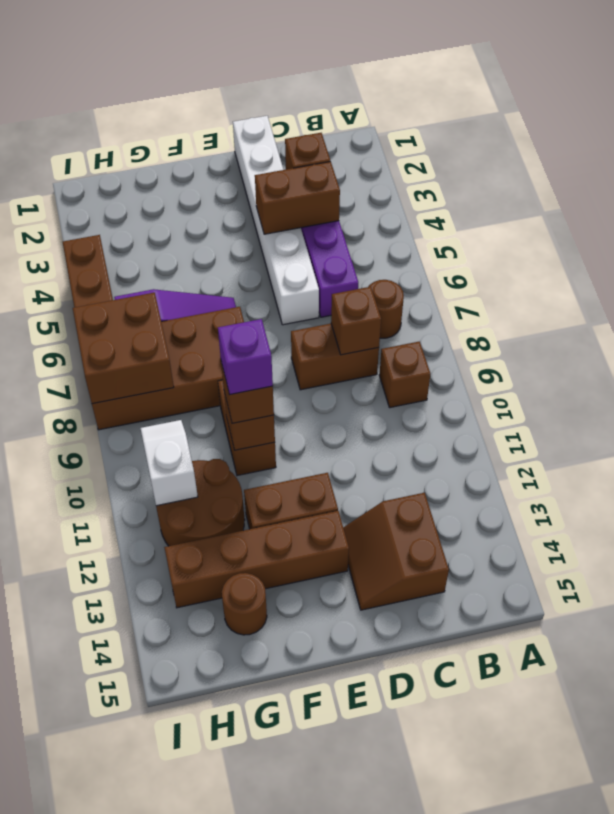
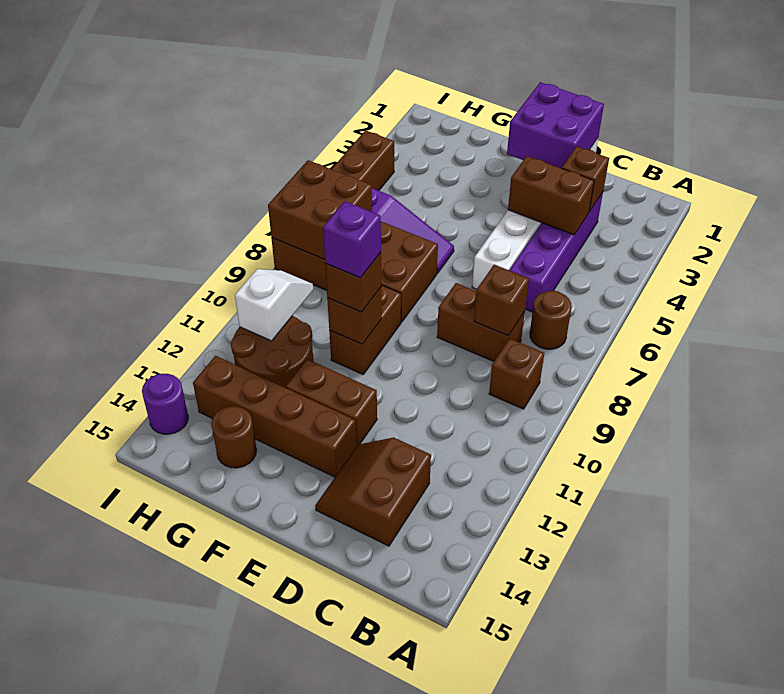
none -> purple 2x2 brick [507,82,604,168]
none -> purple 1x1 round brick [142,374,188,434]

